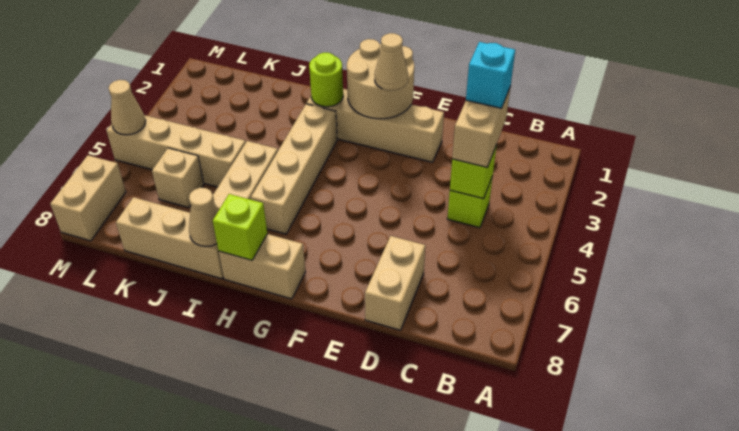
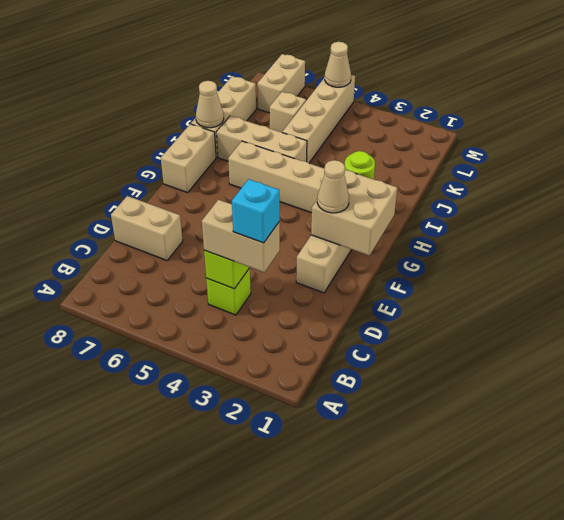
tan 2x2 round brick [347,39,414,119] -> tan 2x2 brick [311,170,397,256]
lime 1x1 brick [213,194,267,260] -> none
tan 1x2 brick [50,155,126,241] -> tan 1x2 brick turned to [257,54,305,113]

